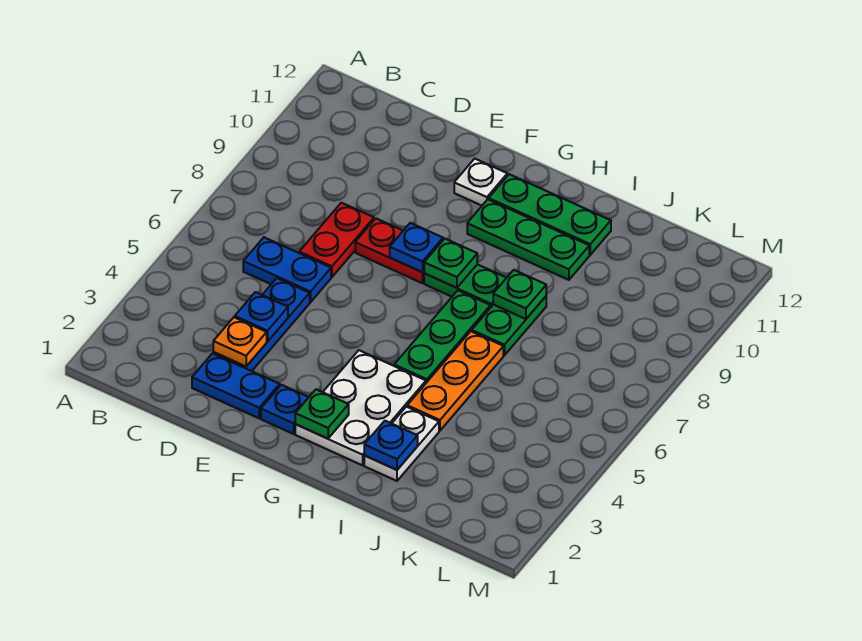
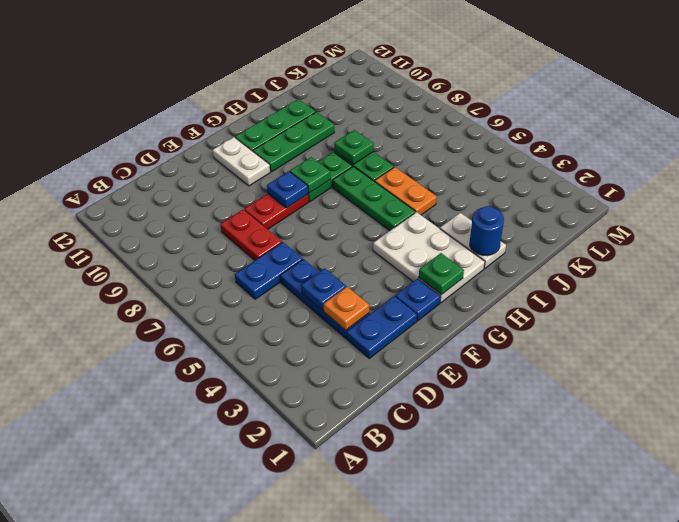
white 1x1 plate [454,159,507,206] -> white 1x2 plate [213,137,270,186]
blue 1x1 plate [364,421,418,470] -> blue 1x1 round brick [470,206,504,256]
orange 1x3 plate [407,331,503,431] -> orange 1x2 plate [375,167,437,215]

